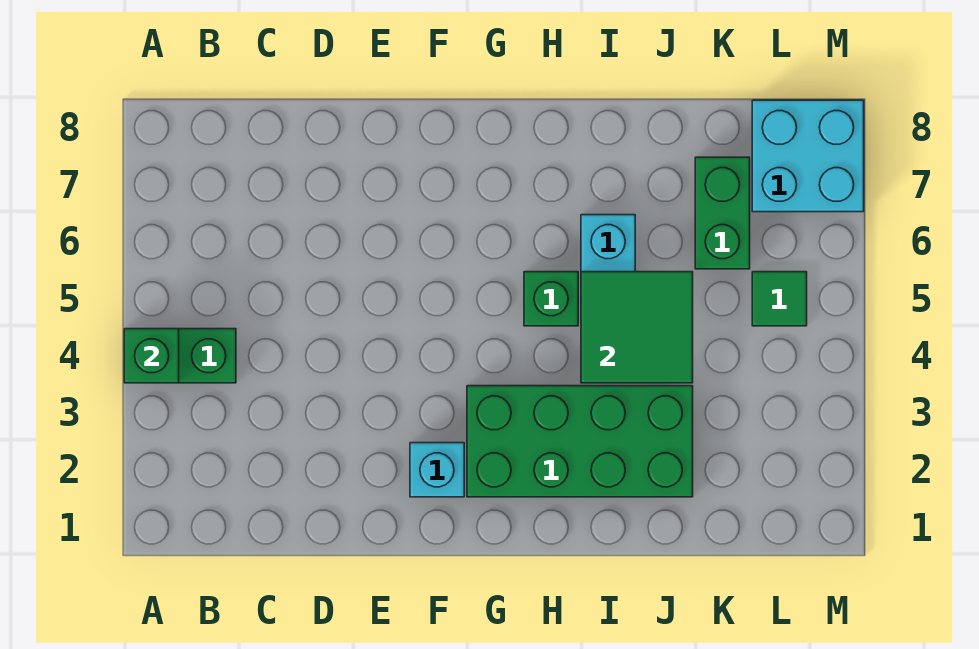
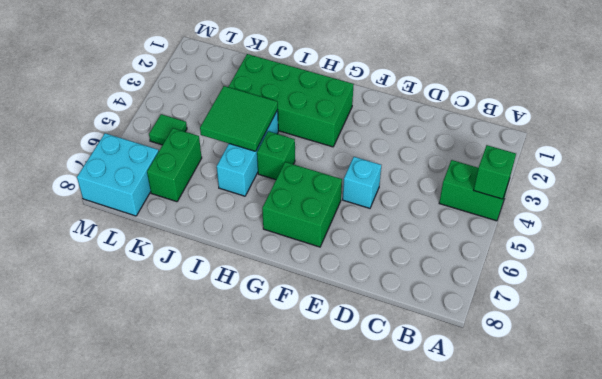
cyan 1x1 brick [410,443,464,497] -> cyan 1x1 brick moved to [343,157,381,208]
none -> green 2x2 brick [262,162,342,247]

